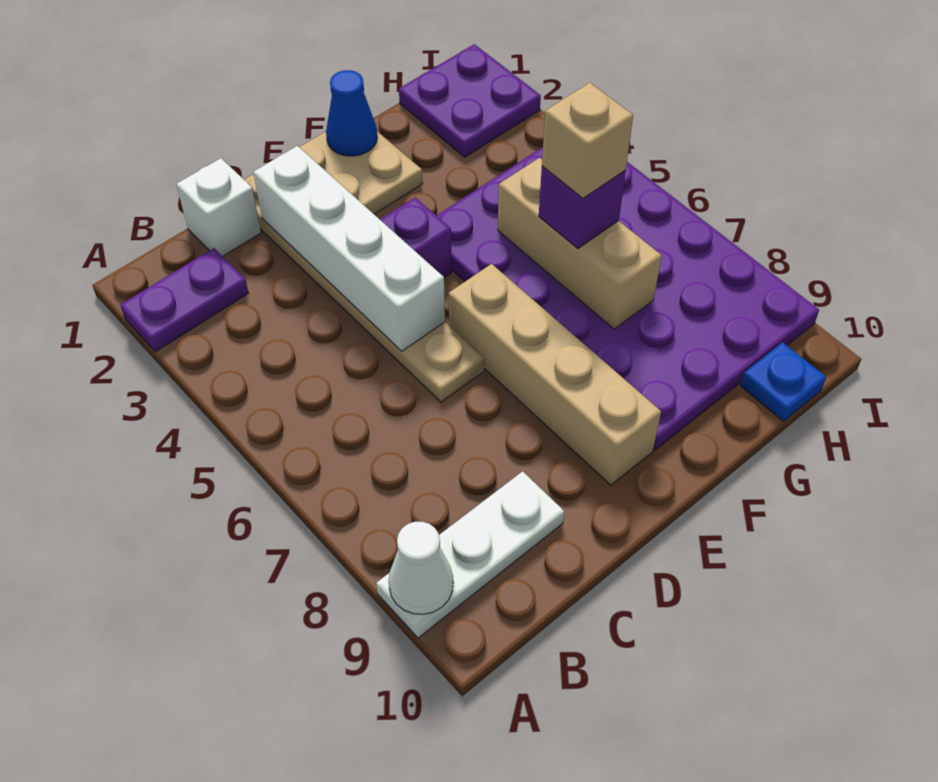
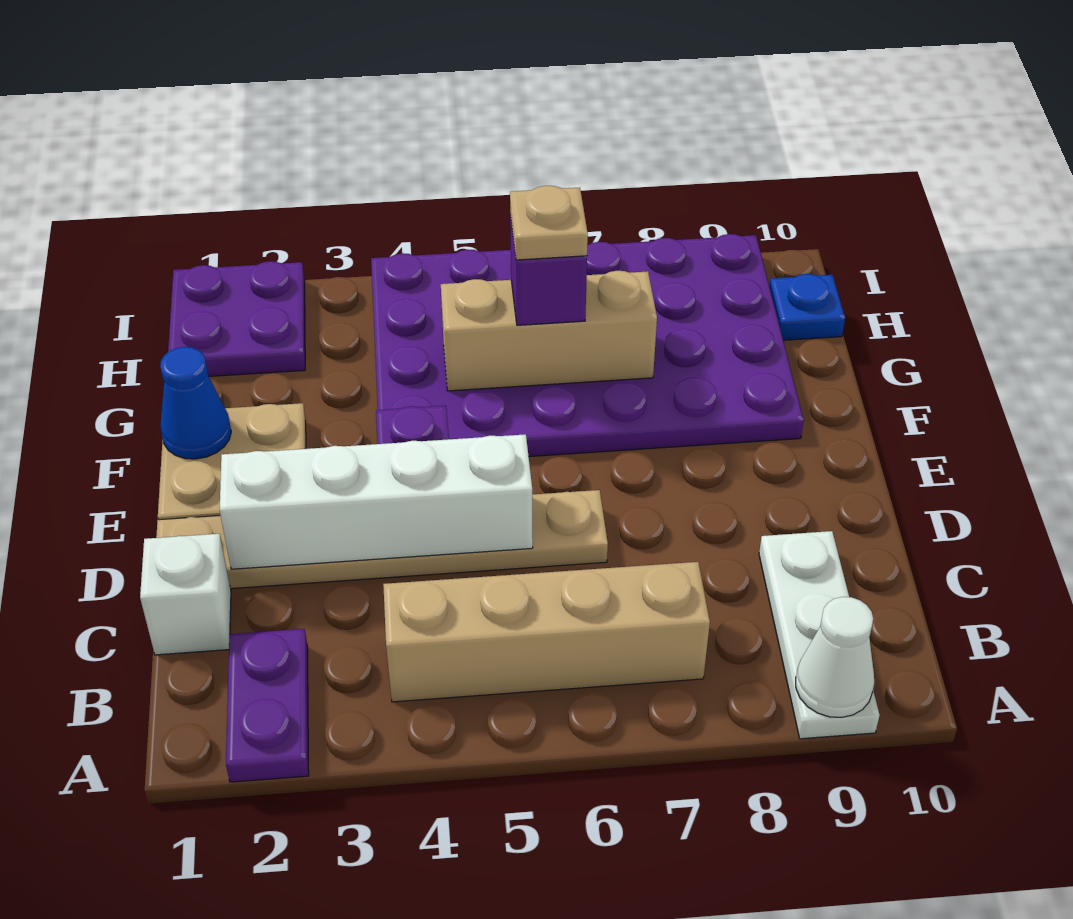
tan 1x4 brick [448,264,661,485] -> tan 1x4 brick moved to [383,562,710,702]
tan 1x1 brick [542,83,633,198] -> tan 1x1 plate [510,186,588,260]

